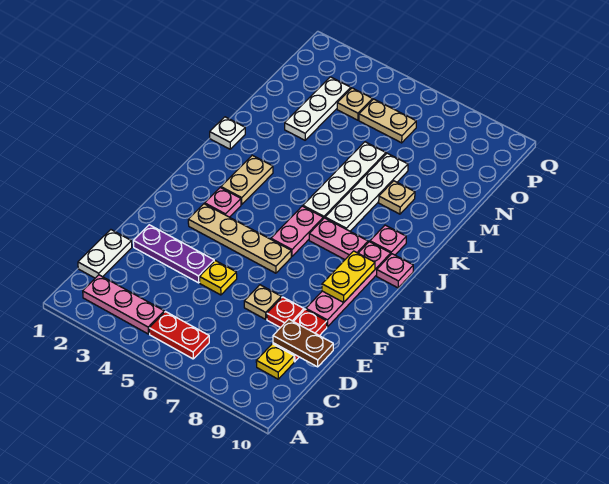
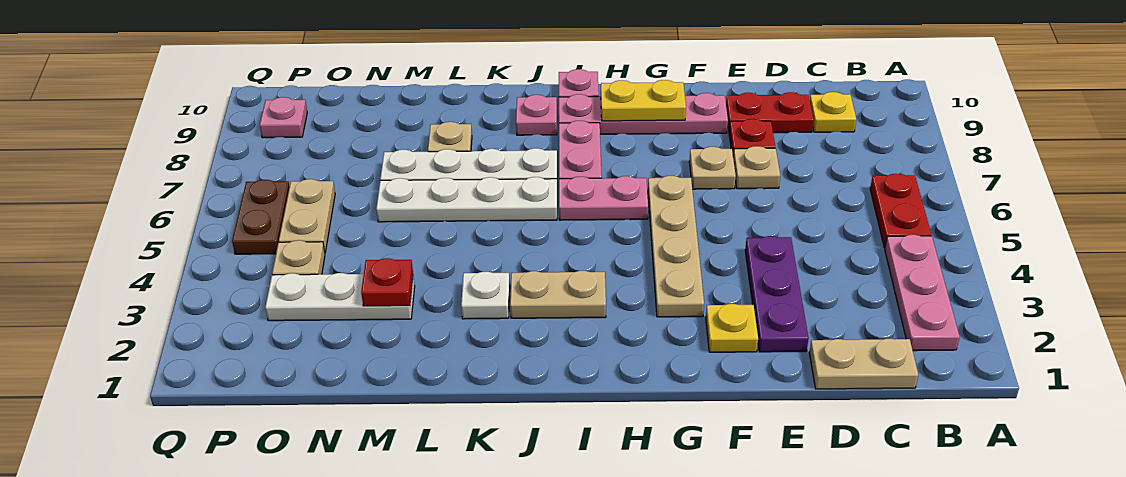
white 1x2 plate [78,230,132,278] -> tan 1x2 plate [809,339,918,389]
brown 1x2 plate [273,319,333,367] -> brown 1x2 plate moved to [232,180,290,254]
yellow 1x1 plate [200,261,237,295] -> yellow 1x1 plate moved to [706,304,758,352]
none -> tan 1x1 plate [689,147,736,189]
pink 1x1 plate [205,188,241,217] -> pink 1x1 plate moved to [260,97,307,138]
white 1x1 plate [210,117,245,149] -> white 1x1 plate moved to [461,272,510,319]
none -> red 1x1 plate [361,258,413,306]

